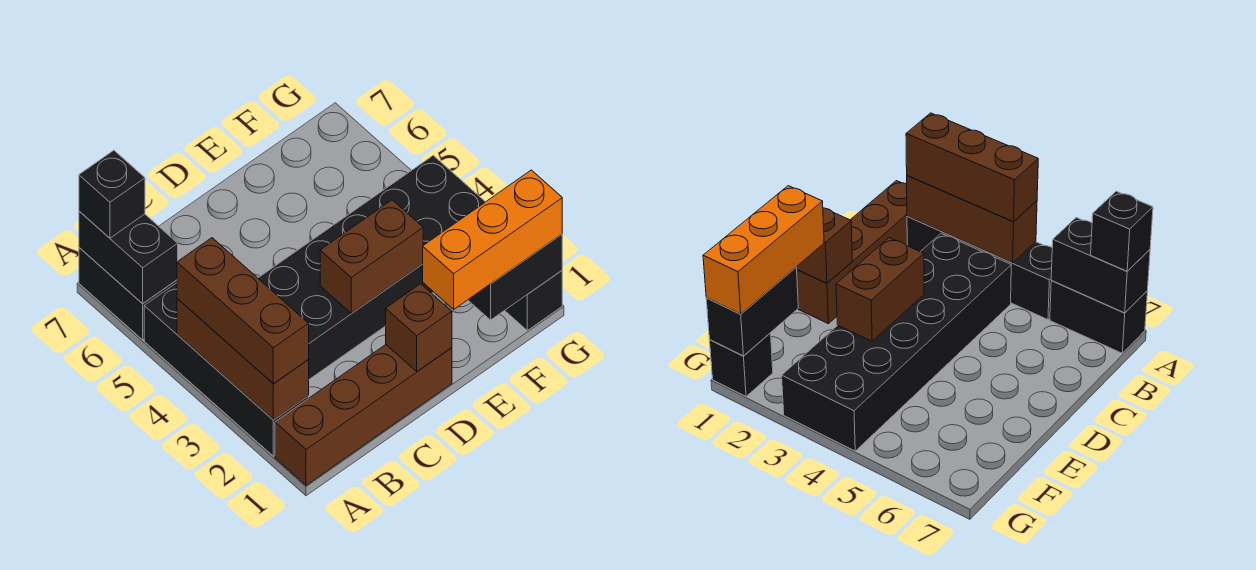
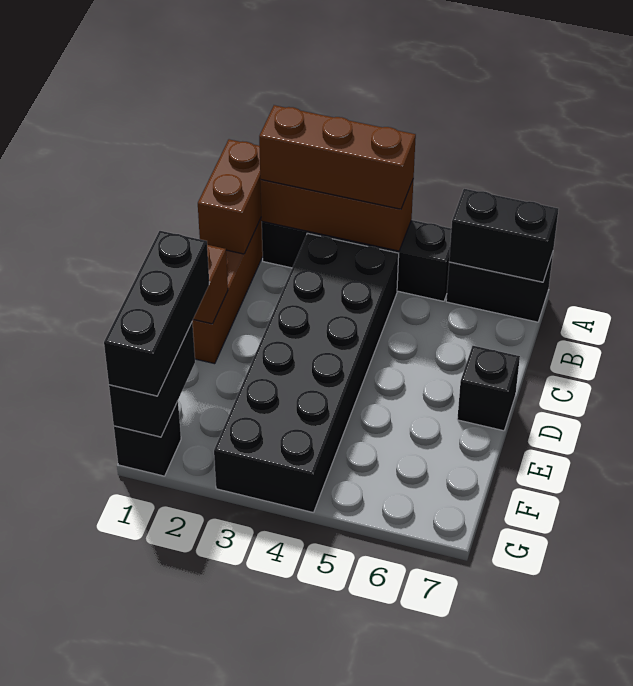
black 1x1 brick [79,150,145,238] -> black 1x1 brick moved to [457,346,520,431]
brown 1x2 brick [320,200,423,314] -> brown 1x2 brick moved to [198,139,261,254]
orange 1x3 brick [423,170,562,309] -> black 1x3 brick [104,231,209,396]

